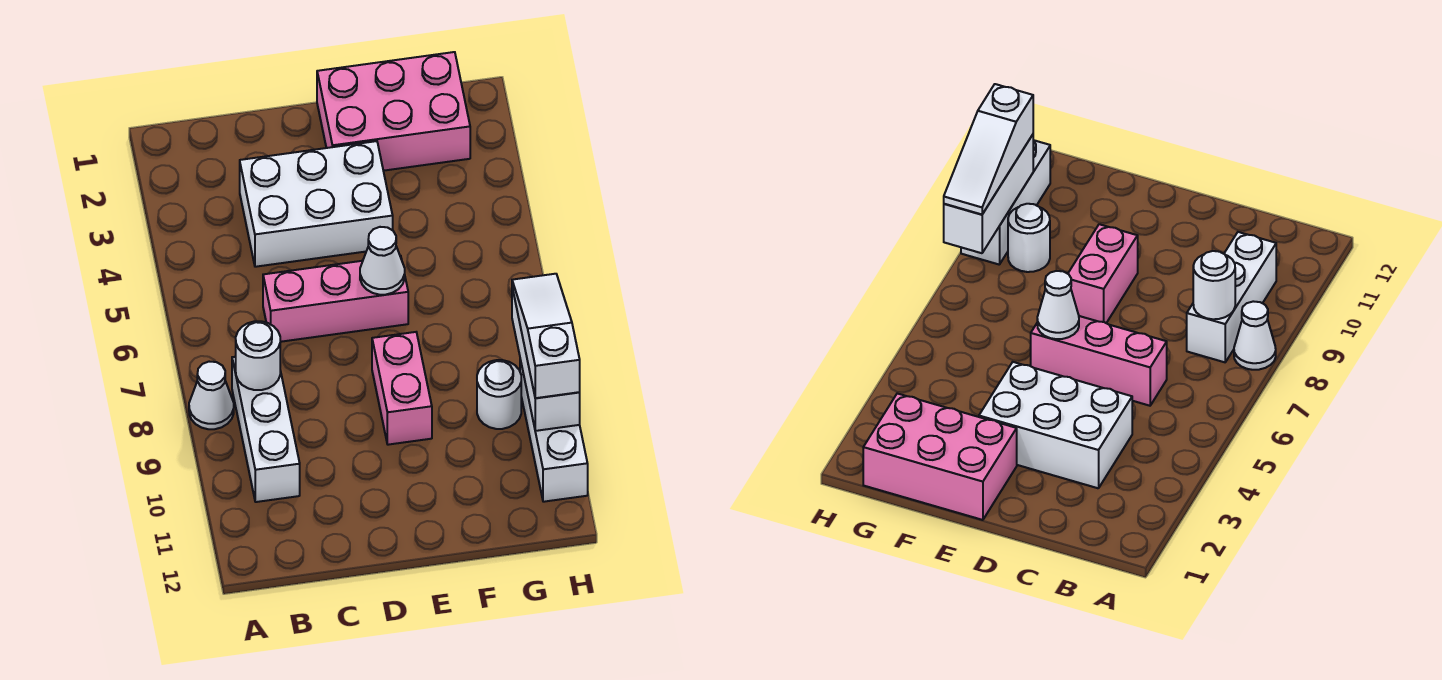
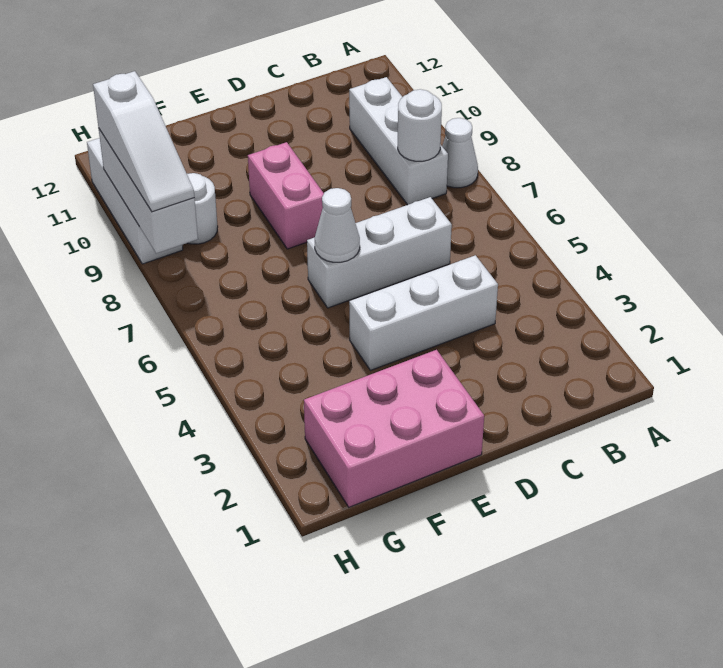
white 2x3 brick [240,141,393,267] -> white 1x3 brick [349,255,498,370]
pink 1x3 brick [263,256,408,342] -> white 1x3 brick [307,197,452,308]

